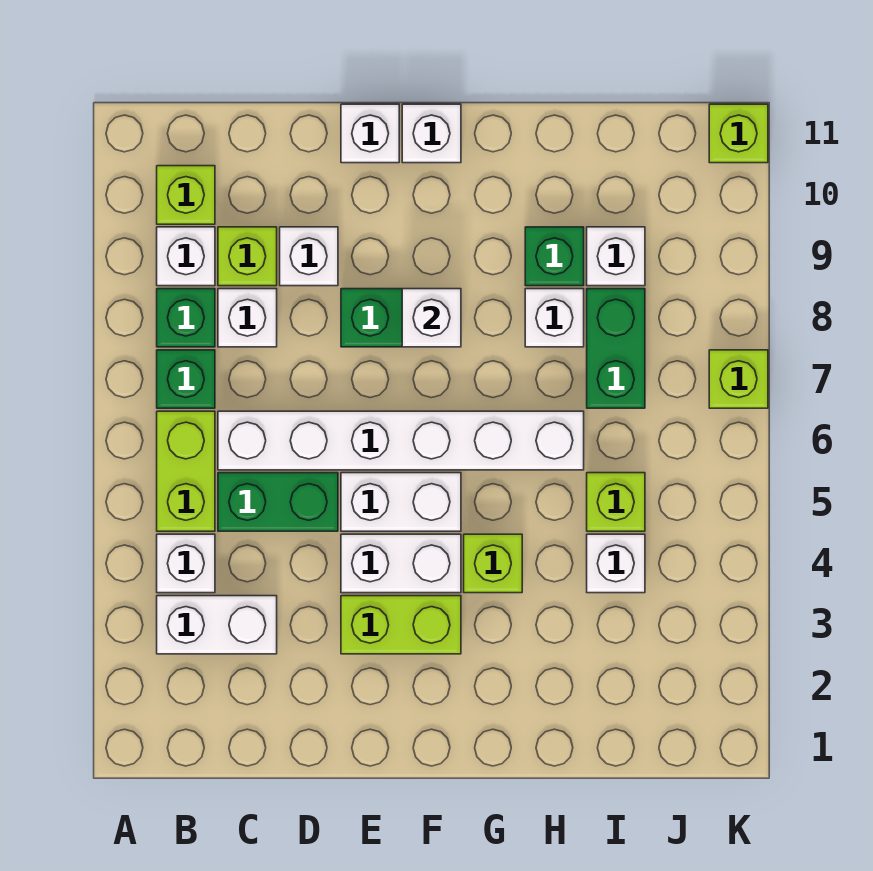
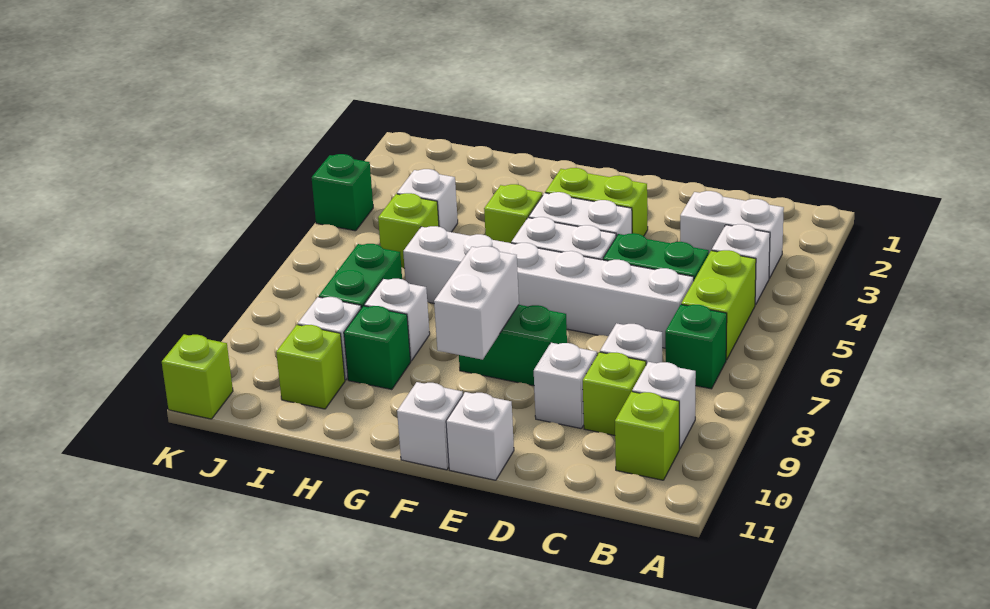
green 1x1 brick [157,289,215,347] -> green 1x1 brick moved to [312,154,373,231]
white 1x1 brick [402,289,461,347] -> white 1x2 brick [434,246,519,360]
lime 1x1 brick [709,350,768,408] -> lime 1x1 brick moved to [276,325,345,409]

